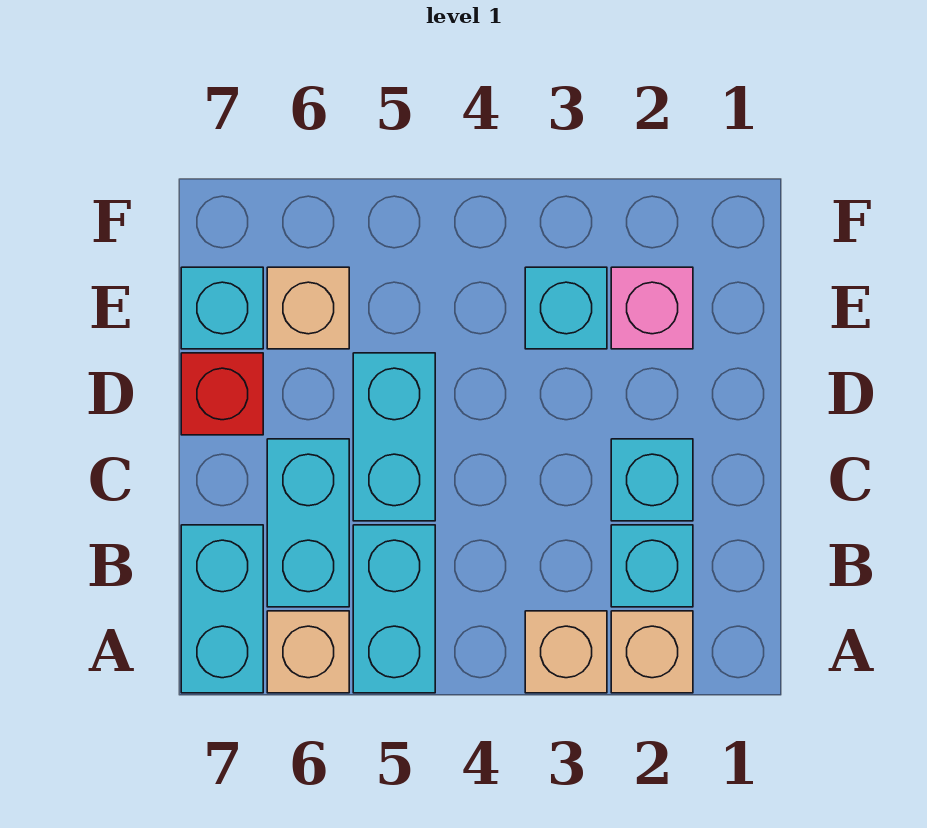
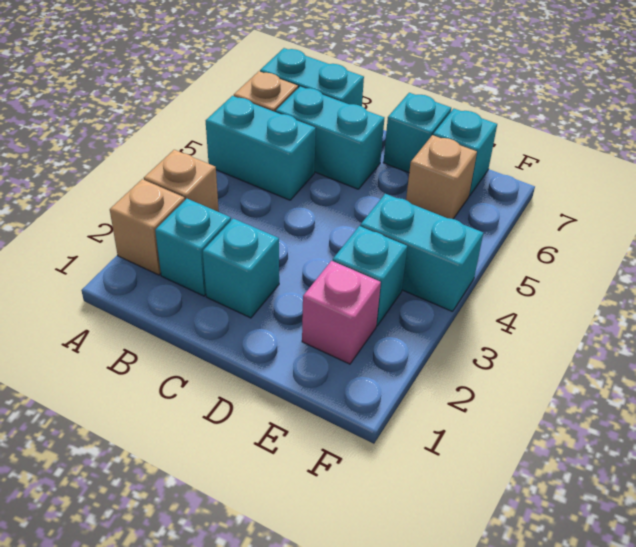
cyan 1x2 brick [353,353,435,521] -> cyan 1x2 brick moved to [360,194,483,312]
red 1x1 brick [181,353,263,435] -> cyan 1x1 brick [383,93,451,173]

